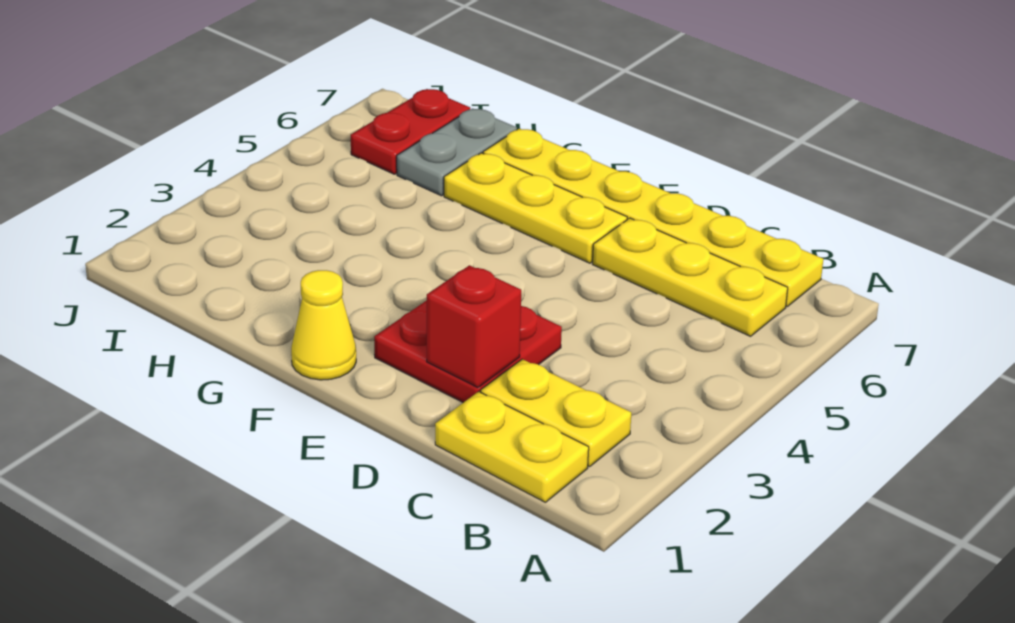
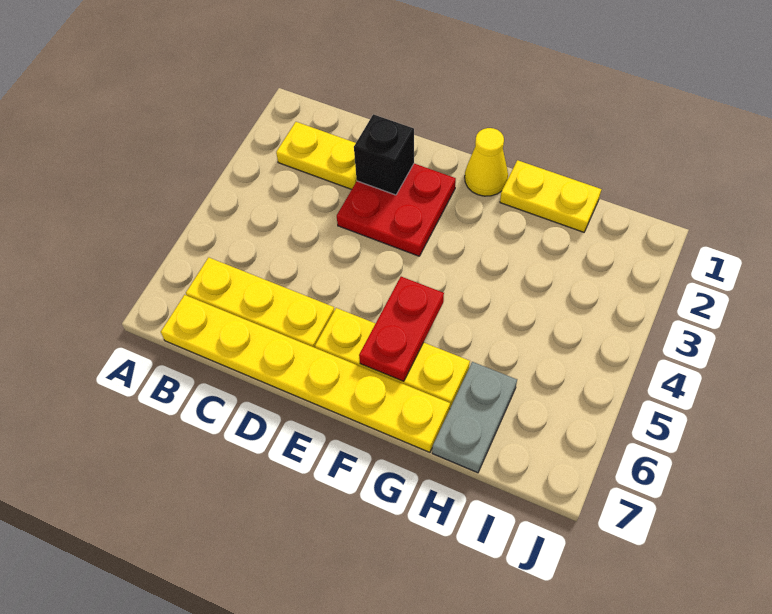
yellow 1x2 plate [435,392,589,502] -> yellow 1x2 plate moved to [500,160,601,232]
red 1x1 brick [427,265,521,388] -> black 1x1 brick [354,114,414,195]
red 1x2 plate [351,89,470,174] -> red 1x2 plate moved to [359,277,444,381]

